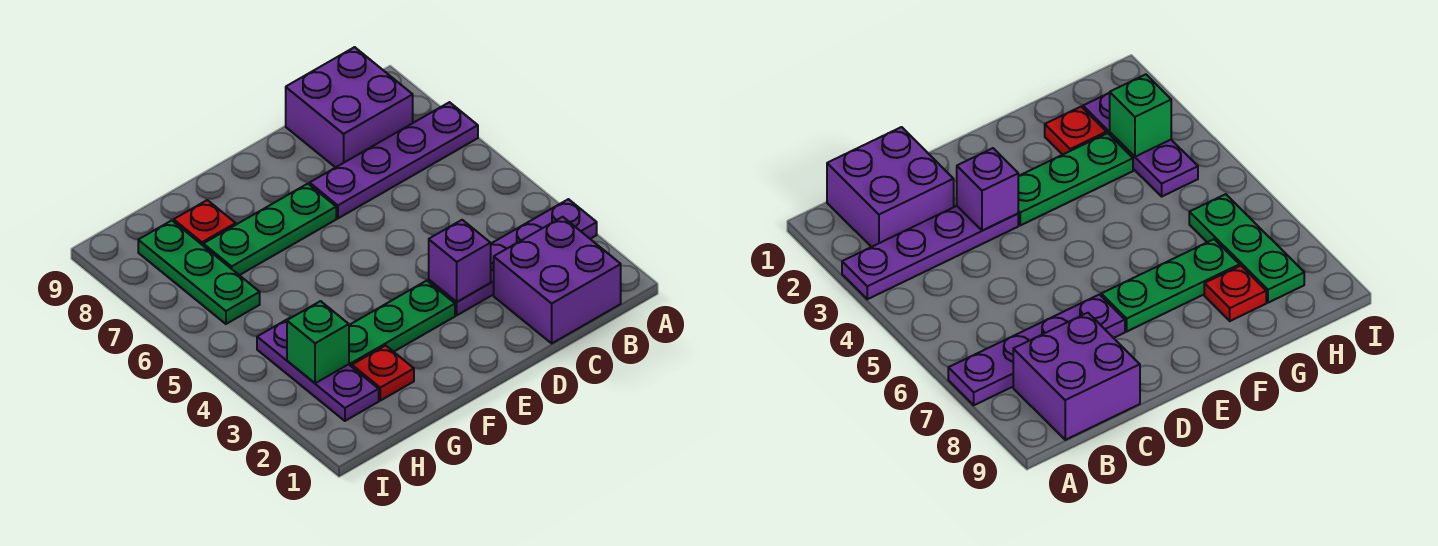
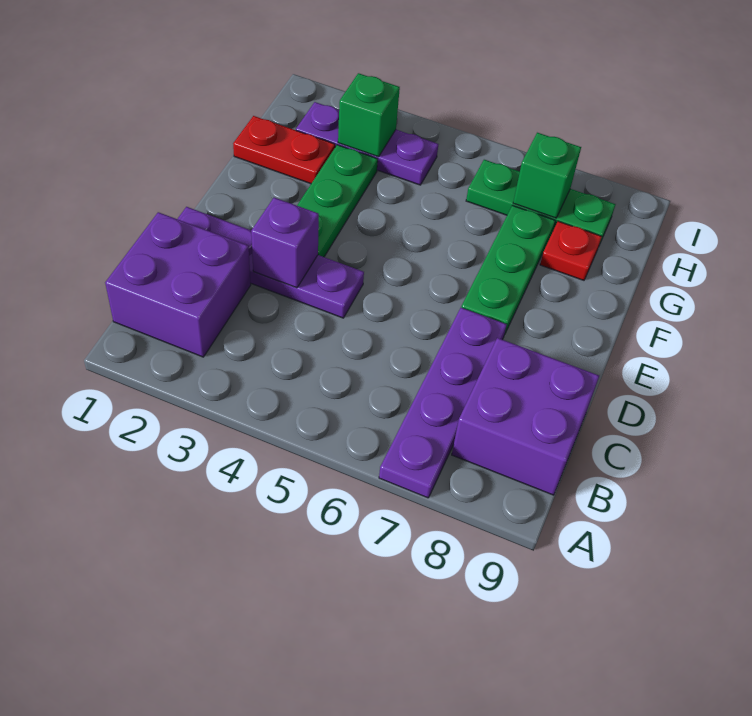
purple 1x4 plate [429,199,597,315] -> purple 1x4 plate turned to [178,207,364,318]
red 1x1 plate [352,345,414,401] -> red 1x2 plate [233,116,335,184]
none -> green 1x1 brick [513,133,581,218]

